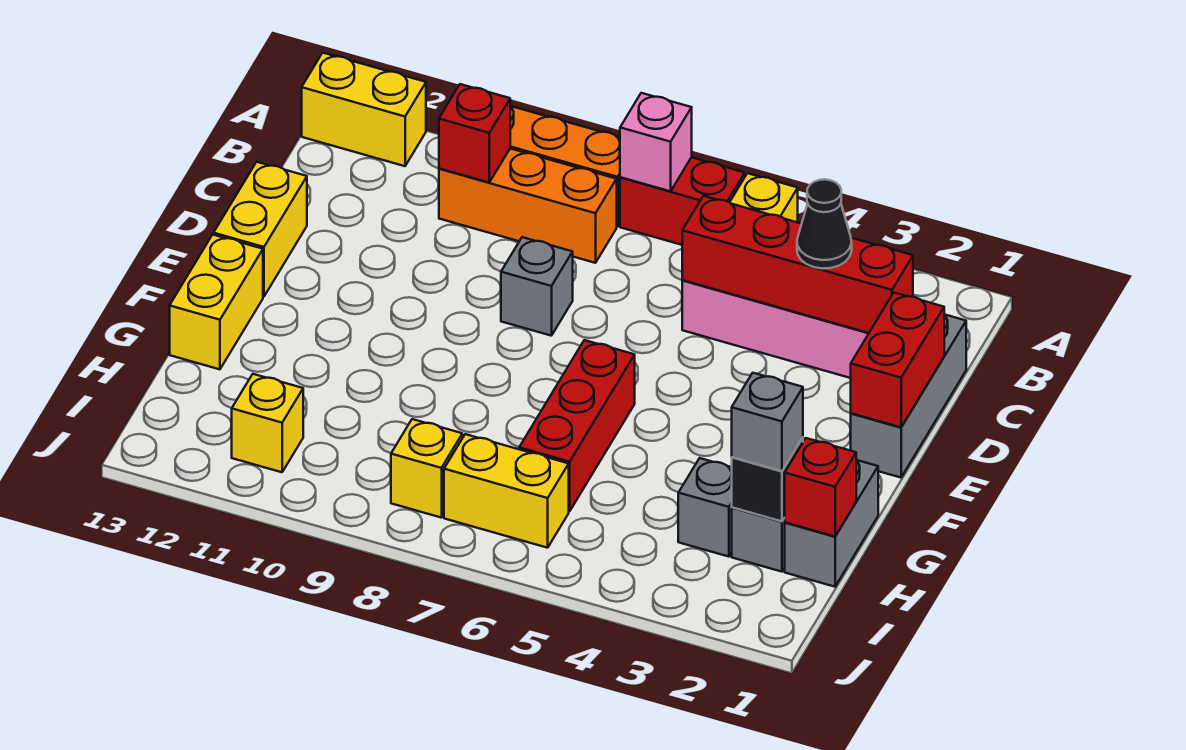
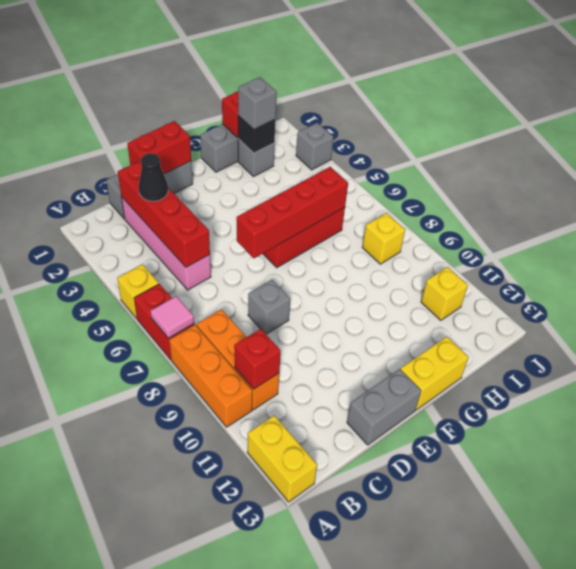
pink 1x1 brick [620,93,692,191] -> pink 1x1 tile [150,296,194,338]
yellow 1x2 brick [214,162,307,297] -> grey 1x2 brick [347,369,421,445]
none -> red 1x4 brick [237,167,348,258]
grey 1x1 brick [678,458,732,557] -> grey 1x1 brick moved to [296,123,333,170]
yellow 1x2 brick [444,434,569,548] -> none

